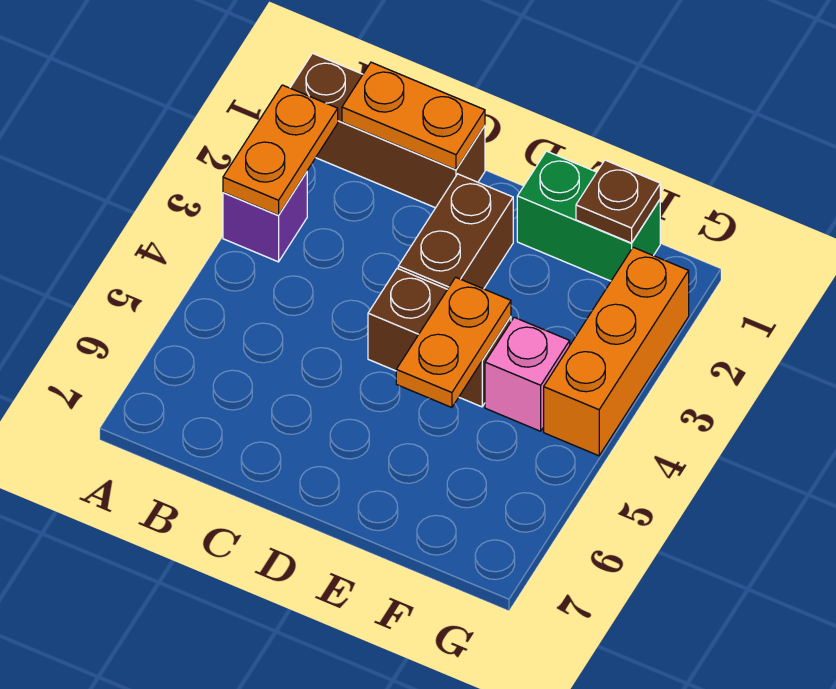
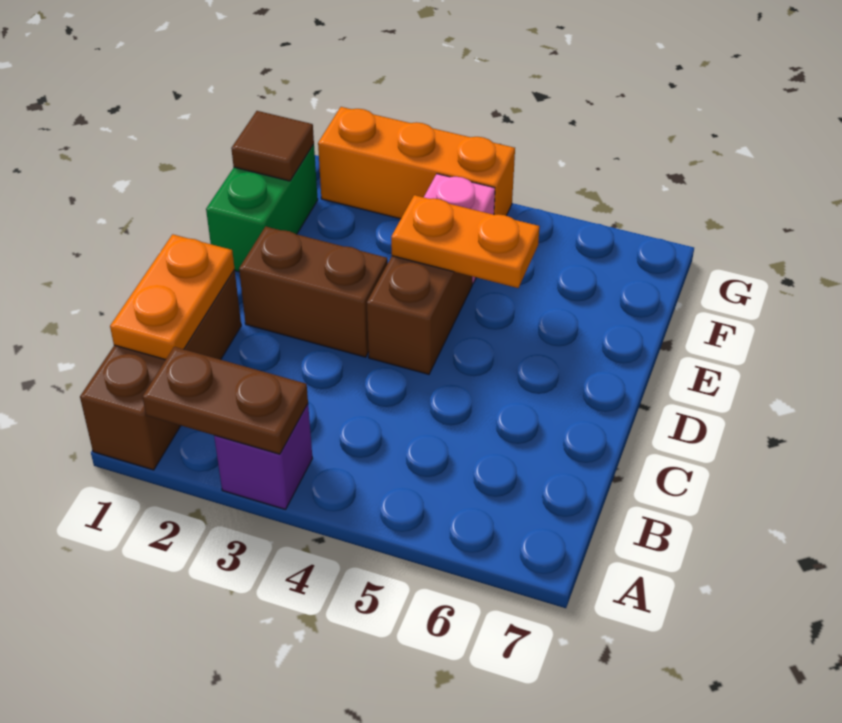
orange 1x2 plate [223,85,338,215] -> brown 1x2 plate [142,347,308,454]
brown 1x1 plate [576,160,660,243] -> brown 1x1 tile [231,111,314,181]

